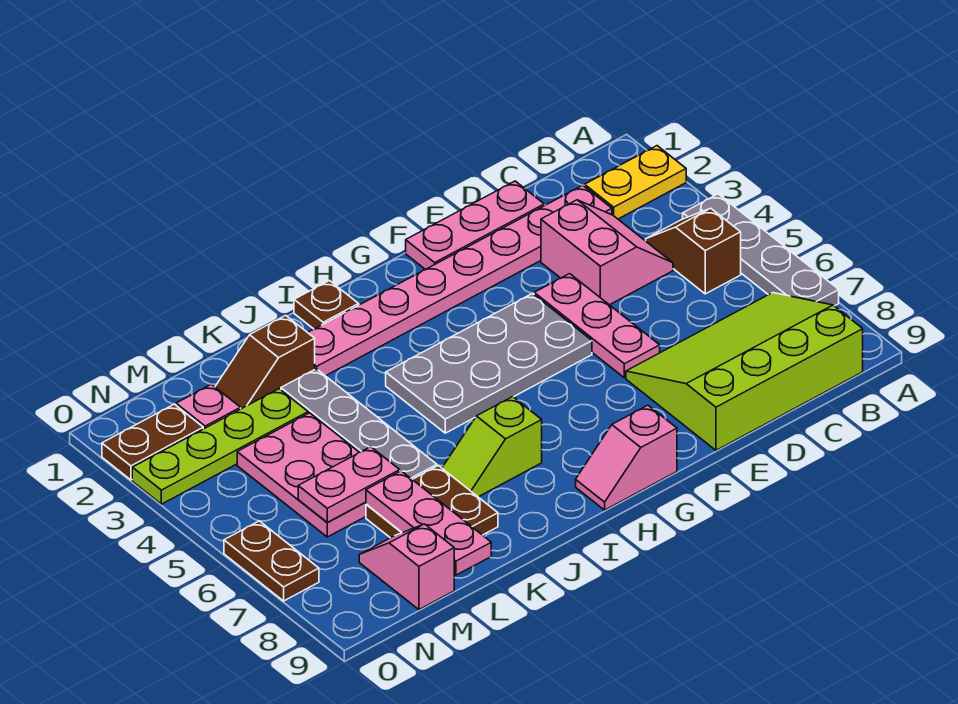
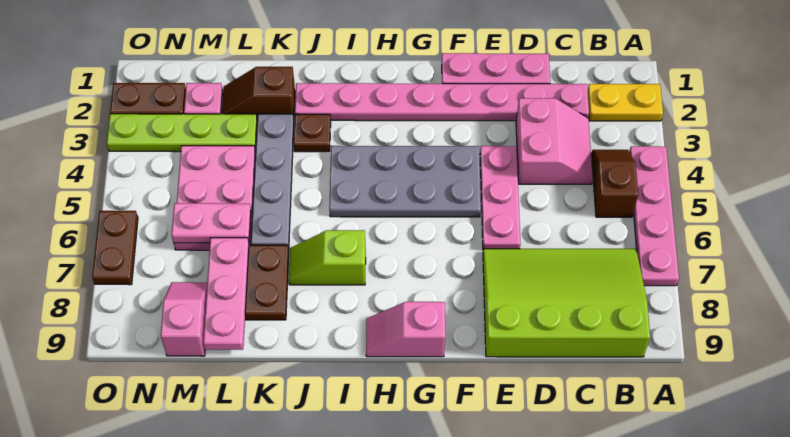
grey 1x4 plate [683,194,839,306] -> pink 1x4 plate [629,146,679,286]
brown 1x1 plate [294,281,359,329] -> brown 1x1 plate moved to [294,114,331,152]

